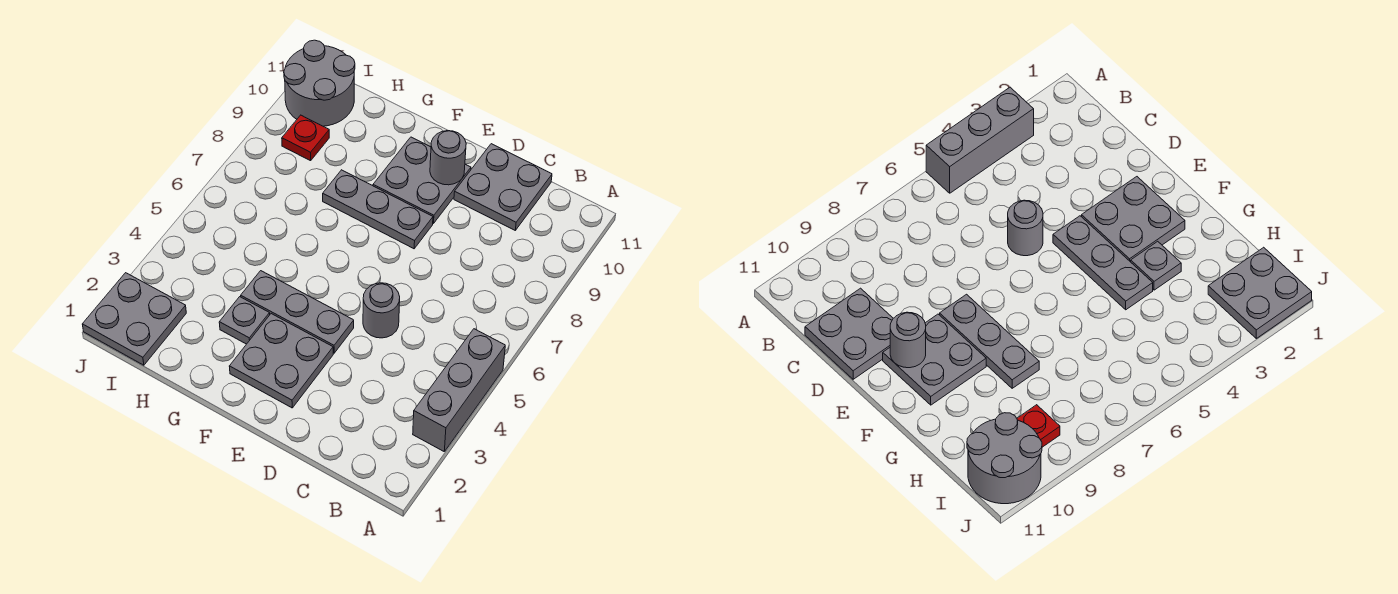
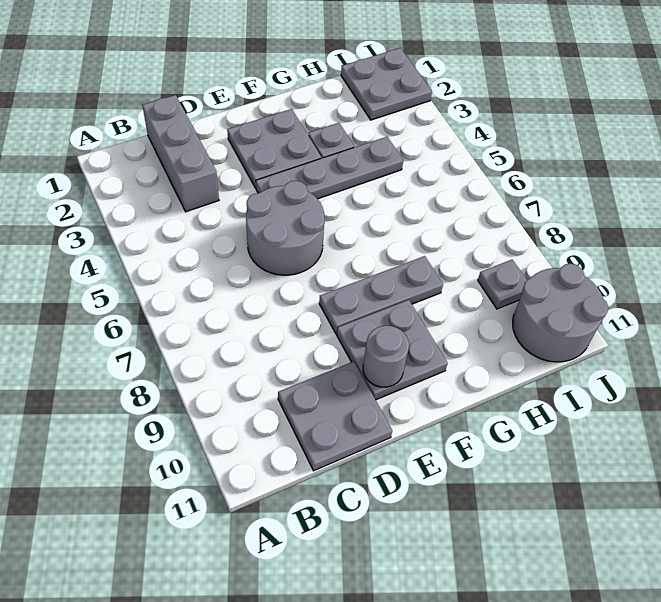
grey 1x3 brick [413,329,505,451] -> grey 1x3 brick moved to [142,95,219,212]
grey 1x1 round brick [363,283,400,338] -> grey 2x2 round brick [246,181,325,275]
grey 1x3 plate [241,271,354,353] -> grey 1x4 plate [256,137,403,199]
red 1x1 plate [282,115,329,161] -> grey 1x1 plate [478,260,527,309]

